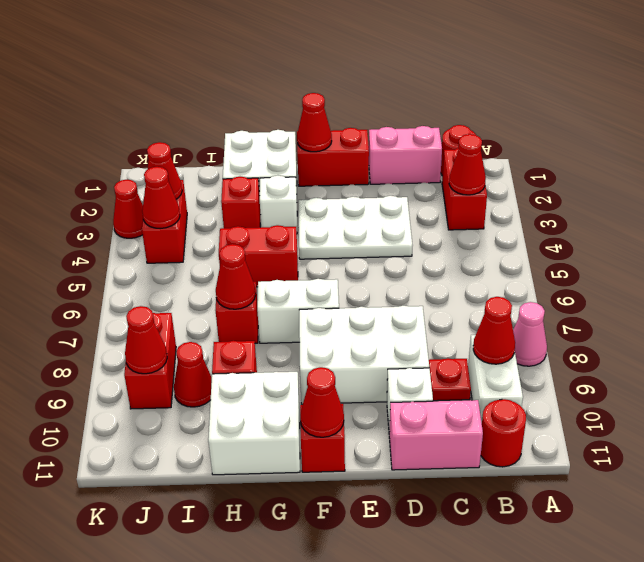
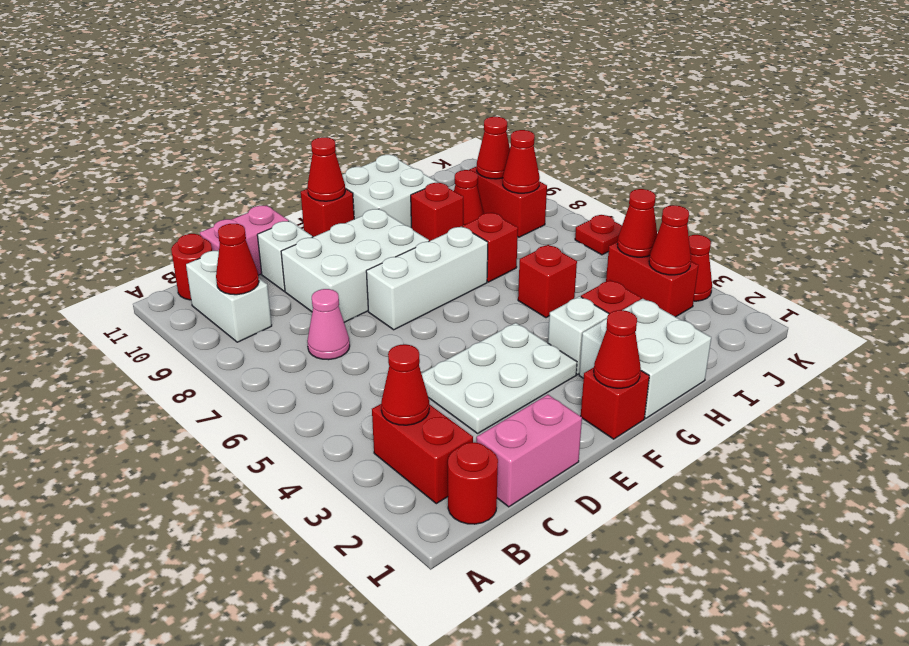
pink 1x1 cone [513,302,547,366] -> pink 1x1 cone moved to [307,289,350,360]
red 1x1 plate [429,358,471,401] -> red 1x1 plate moved to [575,215,622,255]
red 1x2 brick [297,128,369,186] -> red 1x1 brick [581,367,649,439]
white 1x2 brick [257,279,339,343] -> white 1x3 brick [366,227,488,330]
red 1x2 brick [219,225,298,287] -> red 1x1 brick [518,245,577,318]
red 1x1 cone [216,244,256,309] -> red 1x1 cone moved to [503,130,540,193]

